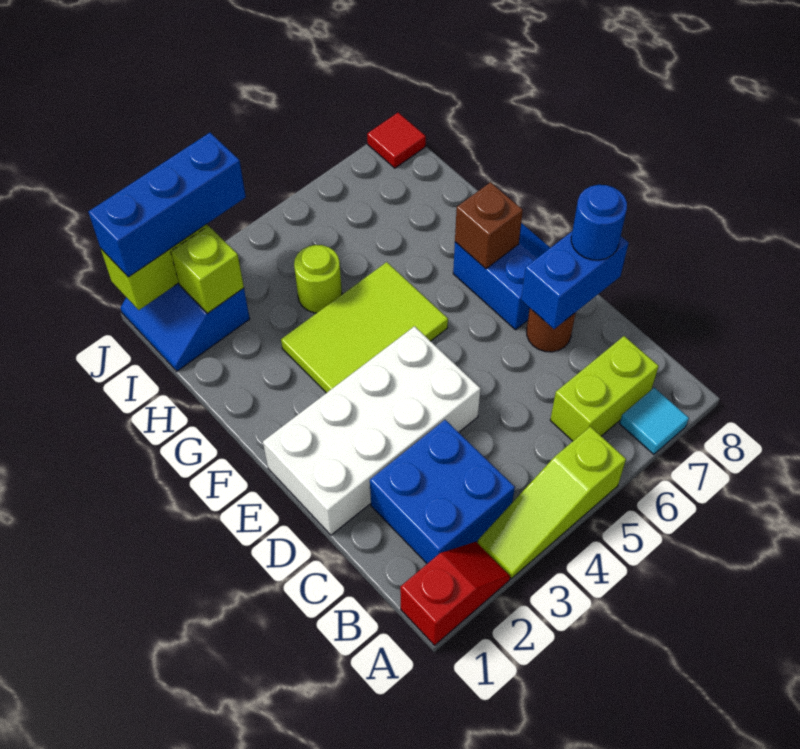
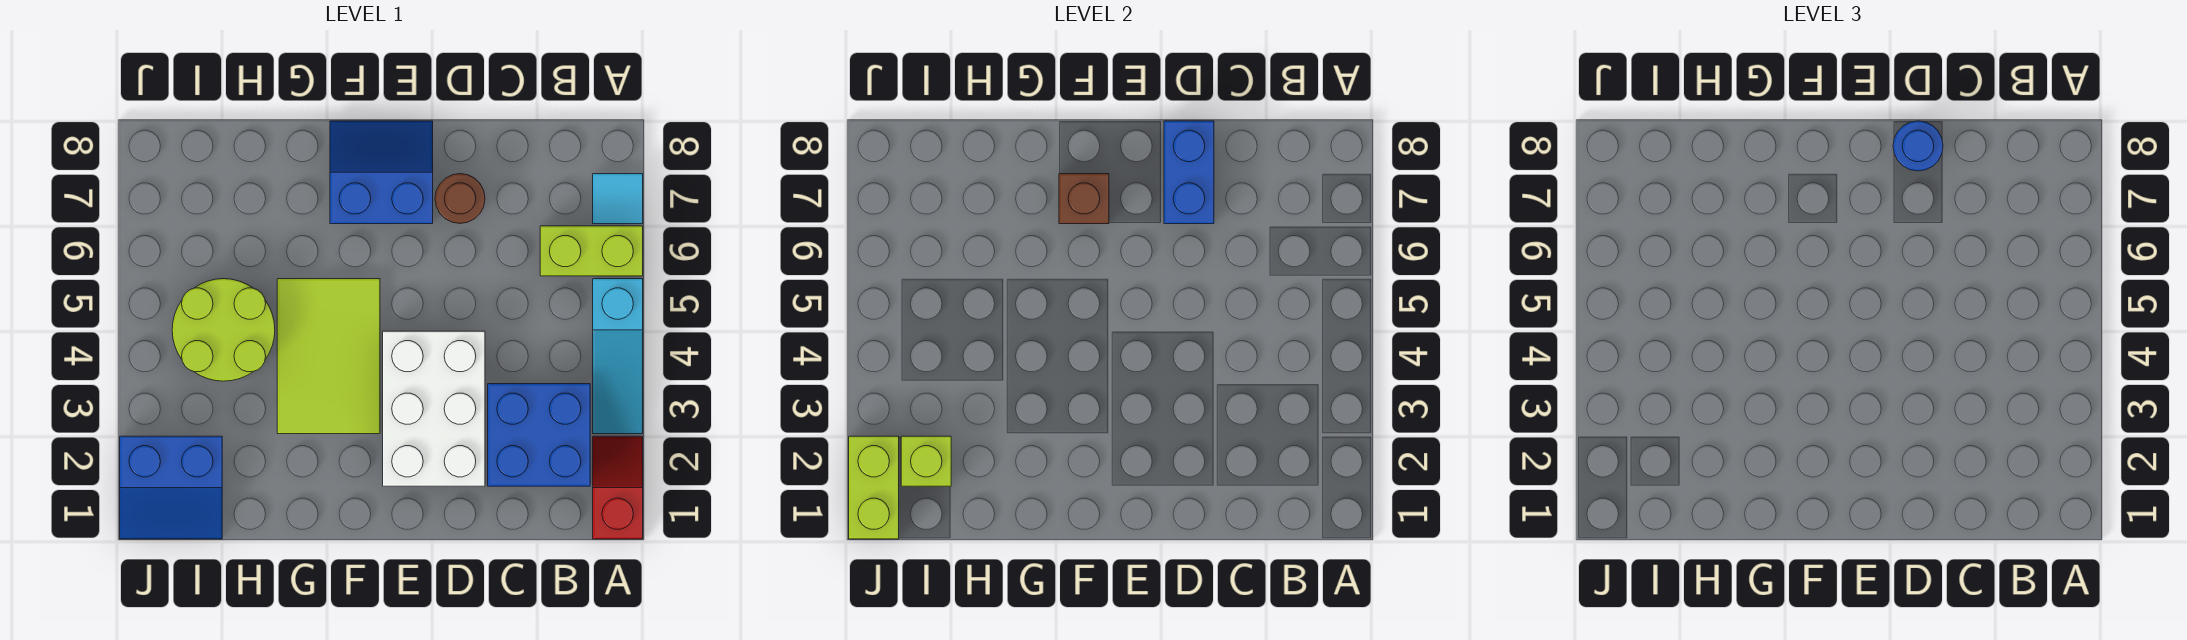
lime 1x3 slope [478,427,626,578] -> cyan 1x3 slope [593,279,643,434]
lime 1x2 brick [550,336,659,441] -> lime 1x2 brick turned to [540,226,643,276]
white 2x4 brick [263,326,481,535] -> white 2x3 brick [383,331,485,486]
lime 1x1 round brick [294,245,342,313] -> lime 2x2 round brick [172,279,275,381]
blue 1x3 brick [88,133,246,277] -> none
red 1x1 tile [367,113,426,168] -> none

